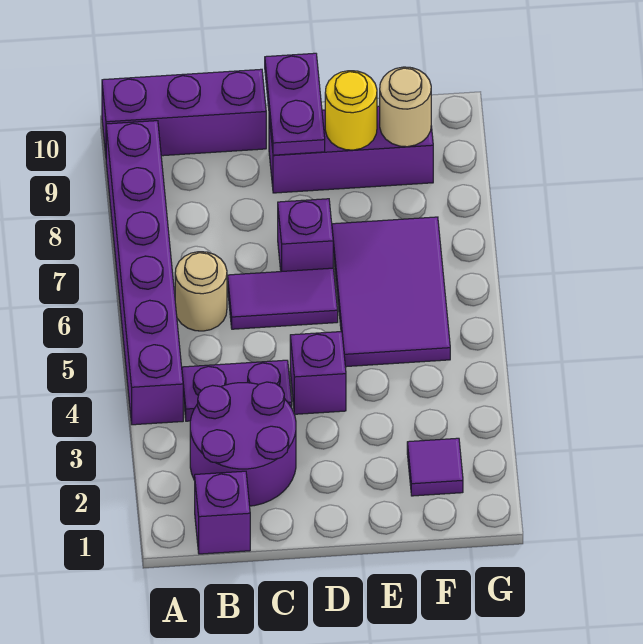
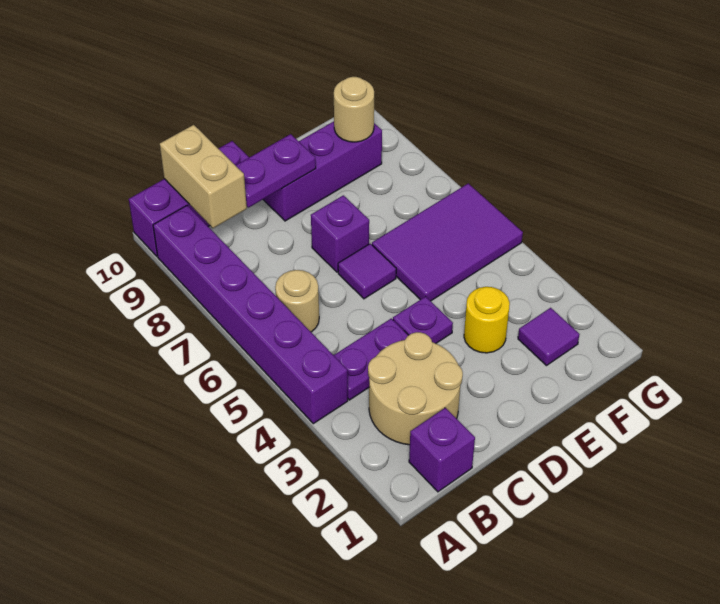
purple 2x2 round brick [190,382,296,506] -> tan 2x2 round brick [368,332,463,445]
none -> tan 1x2 brick [160,125,247,228]
purple 1x2 tile [228,268,338,329] -> purple 1x1 tile [338,244,396,299]
purple 1x1 brick [290,332,346,414] -> purple 1x1 plate [393,296,453,343]
purple 1x2 plate [265,53,325,155] -> purple 1x2 plate turned to [235,134,316,208]
purple 2x3 tile [332,217,450,367] -> purple 2x3 tile turned to [372,183,523,301]
yellow 1x1 round brick [325,71,377,150] -> yellow 1x1 round brick moved to [464,287,510,353]

